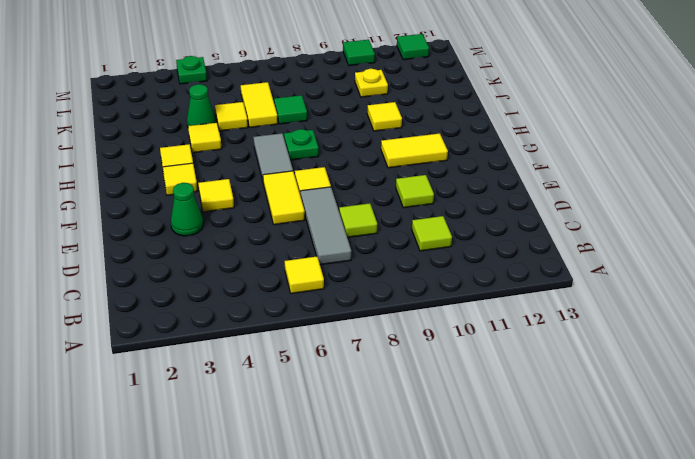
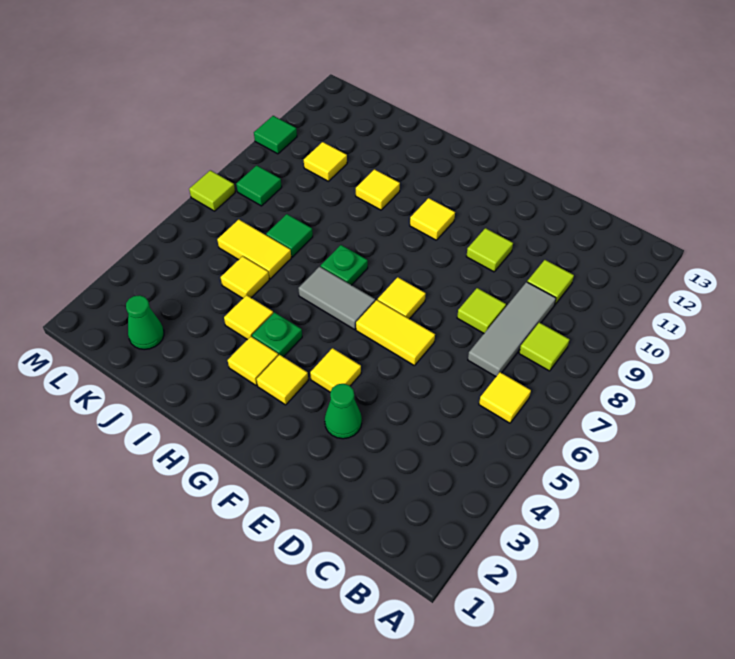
none -> lime 1x1 tile [519,323,570,371]
grey 1x3 tile [301,187,351,265] -> grey 1x3 tile turned to [468,282,556,377]
yellow 1x2 tile [381,133,448,168] -> yellow 1x1 tile [410,198,455,240]
green 1x1 cone [187,84,216,127] -> green 1x1 cone moved to [126,295,164,350]
yellow 1x1 plate [355,69,388,97] -> yellow 1x1 tile [304,142,347,181]
green 1x1 plate [176,56,207,84] -> green 1x1 plate moved to [252,312,302,357]
none -> lime 1x1 tile [189,170,235,211]
green 1x1 tile [397,34,429,60] -> green 1x1 tile moved to [236,165,282,206]

